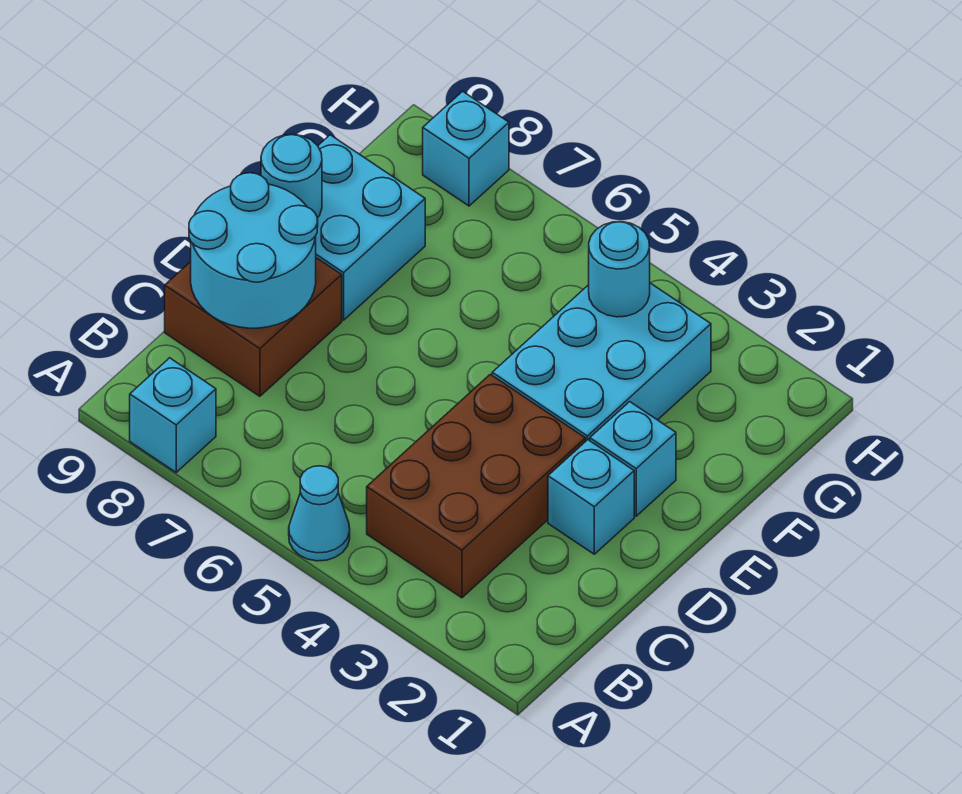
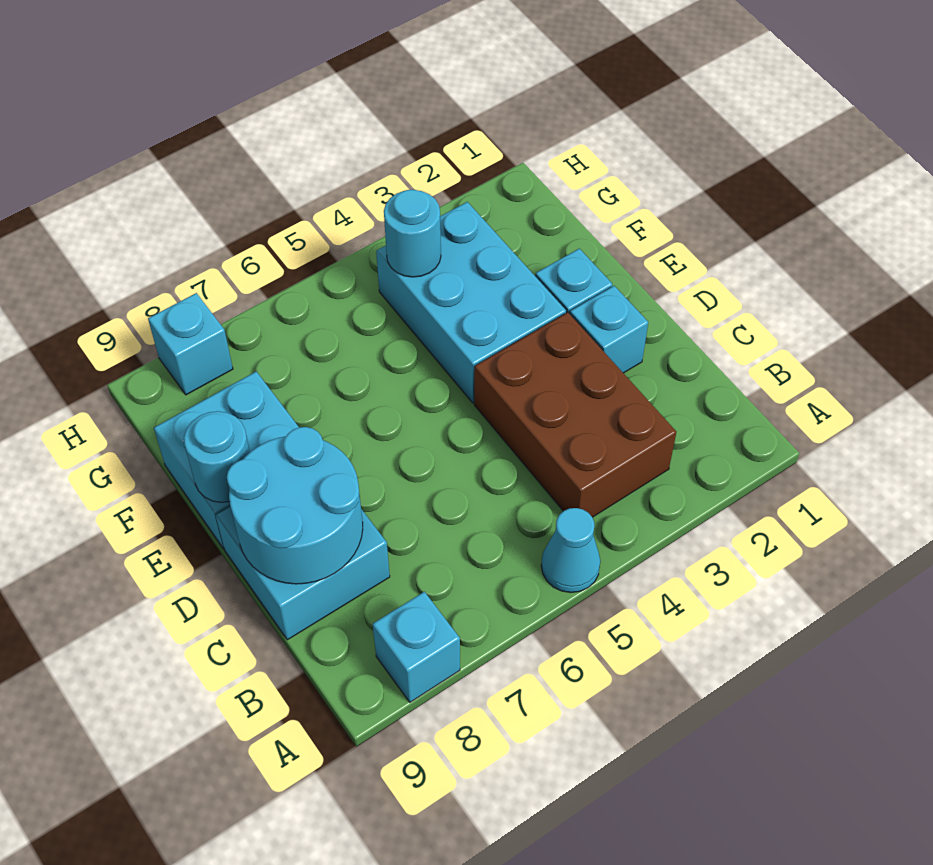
brown 2x2 brick [165,258,342,396] -> cyan 2x2 brick [216,507,390,640]

